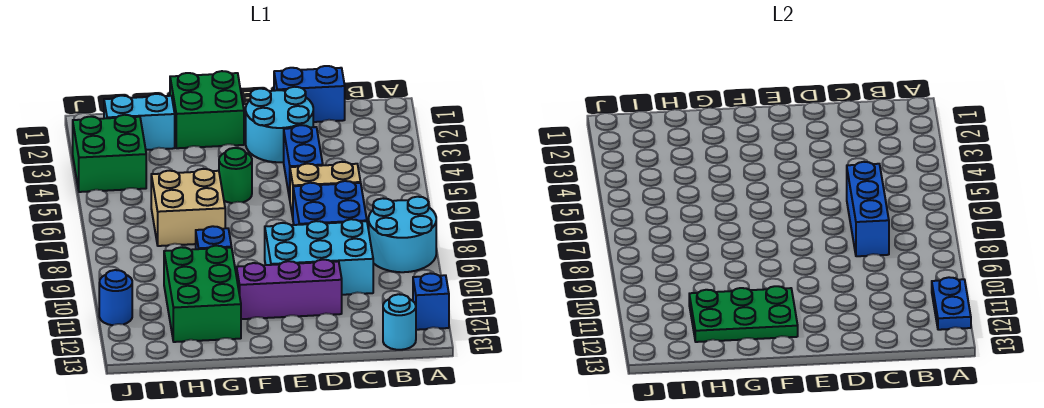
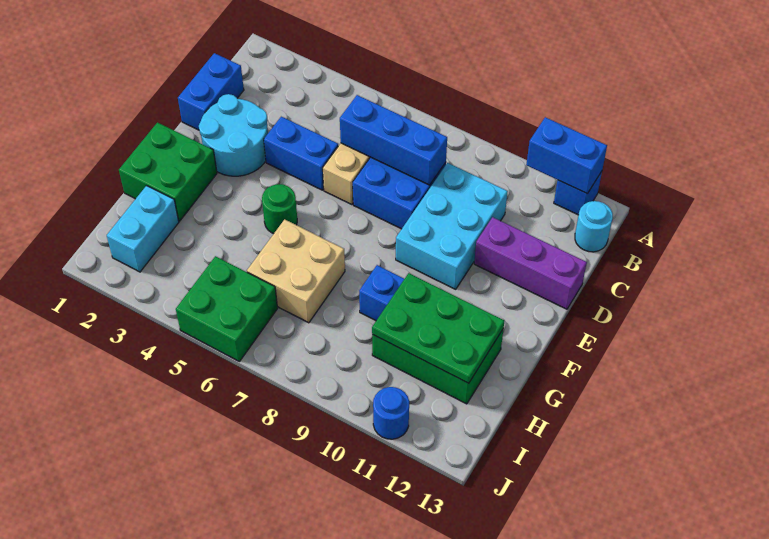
cyan 2x2 round brick [369,197,436,272] -> none
blue 1x2 plate [932,277,971,330] -> blue 1x2 brick [526,117,607,194]
purple 1x3 brick [236,260,342,319] -> purple 1x3 brick turned to [474,217,587,309]
green 2x3 plate [689,286,798,342] -> green 2x3 plate turned to [372,273,505,383]
green 2x2 brick [73,115,146,192] -> green 2x2 brick moved to [176,256,278,361]

